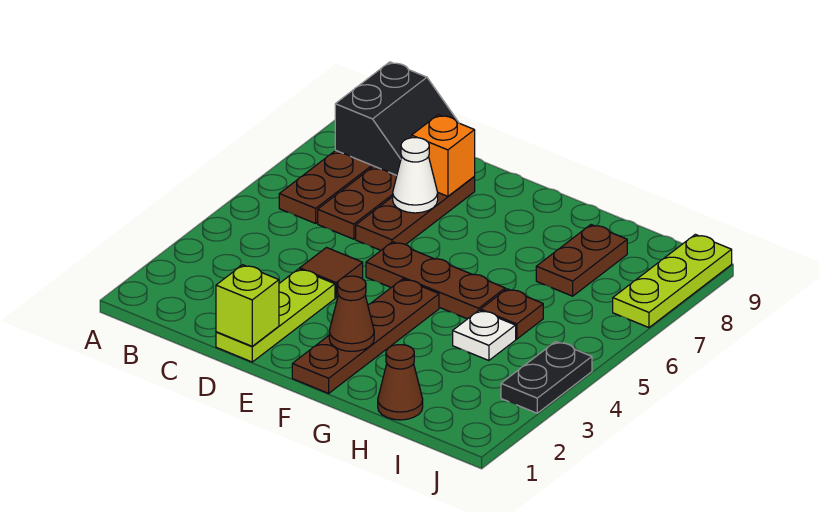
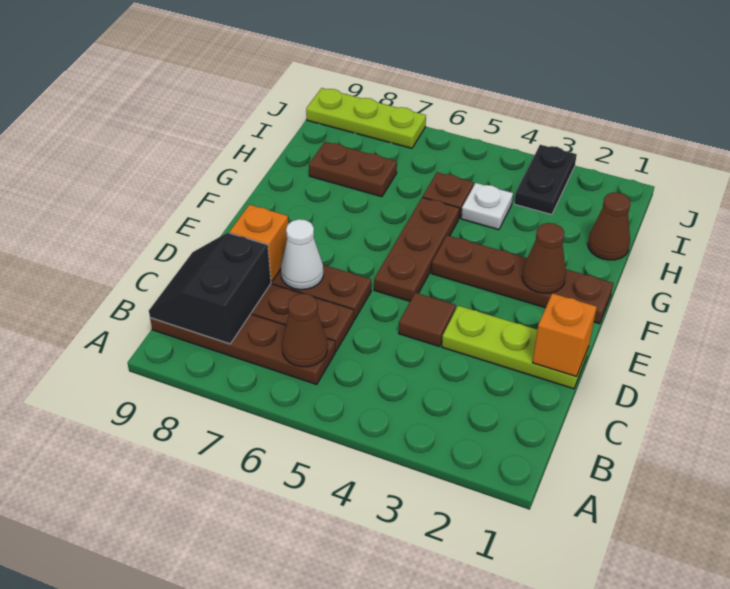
none -> brown 1x1 cone [282,294,328,367]
black 2x2 slope [335,62,459,175] -> black 2x2 slope turned to [149,233,271,344]
lime 1x1 brick [216,265,279,346] -> orange 1x1 brick [533,293,597,377]
black 1x2 plate [501,342,592,413] -> black 1x2 plate turned to [514,145,577,215]

